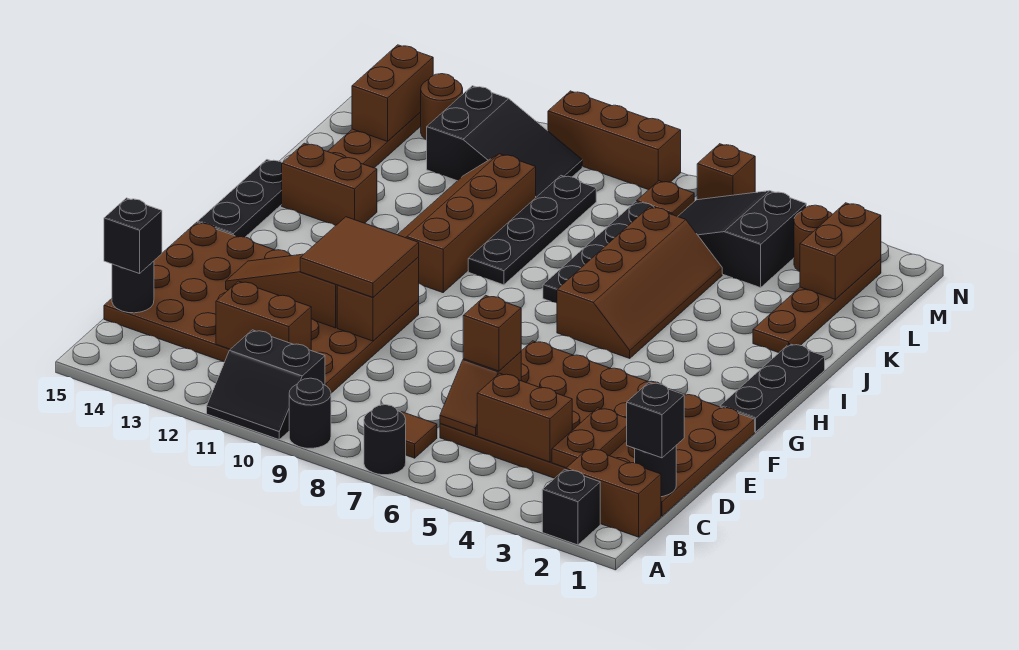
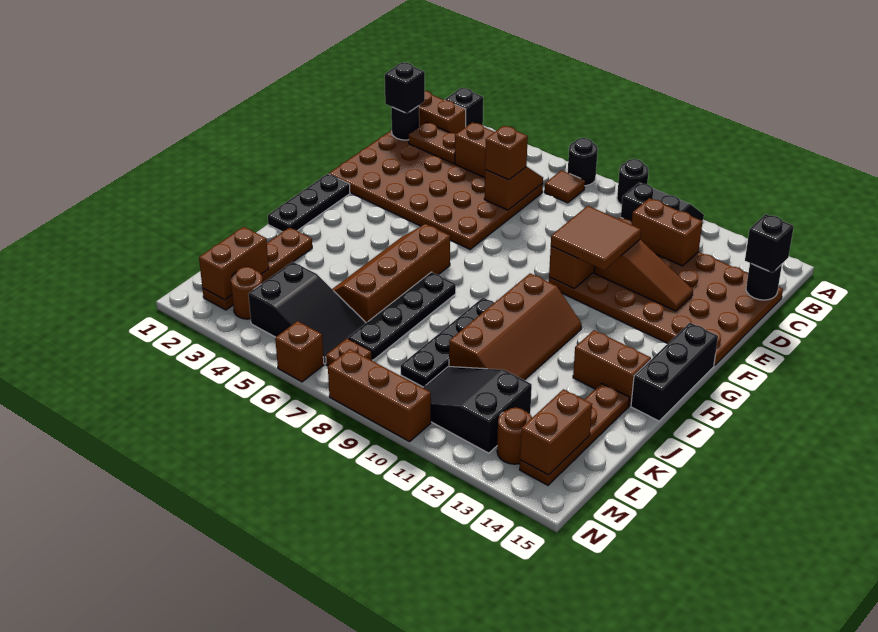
brown 1x2 plate [552,408,627,468] -> brown 1x2 plate turned to [409,122,455,164]
black 1x3 plate [198,160,282,237] -> black 1x3 brick [631,323,718,421]

